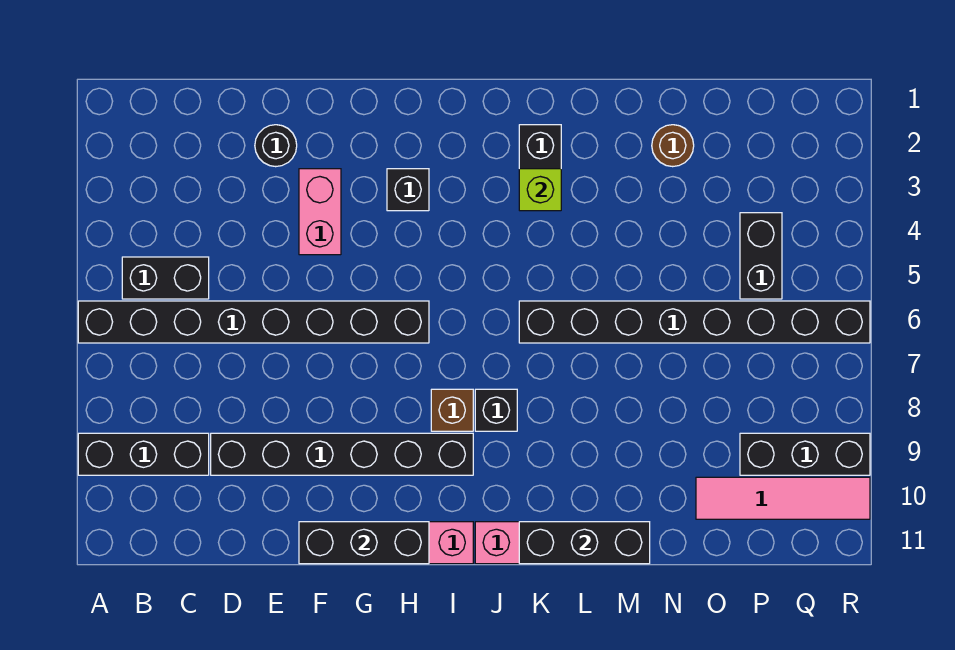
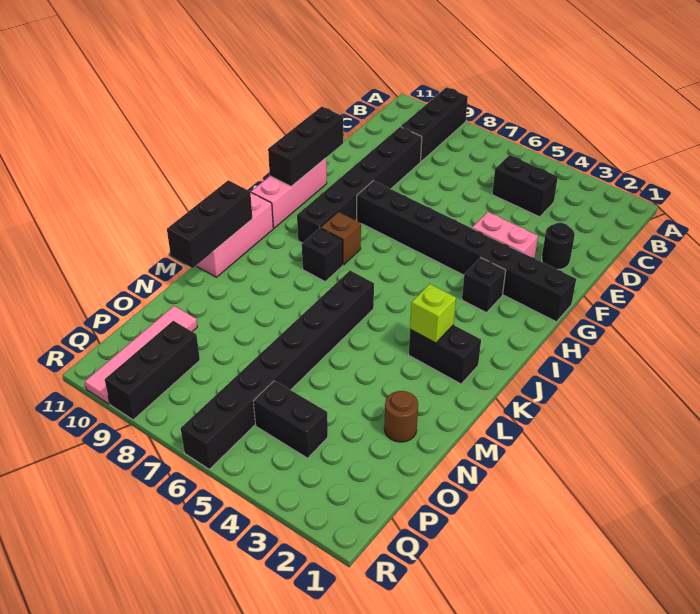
black 1x8 brick [78,301,429,343] -> black 1x8 brick turned to [357,181,576,322]
black 1x2 brick [122,257,209,299] -> black 1x2 brick turned to [492,155,558,217]

